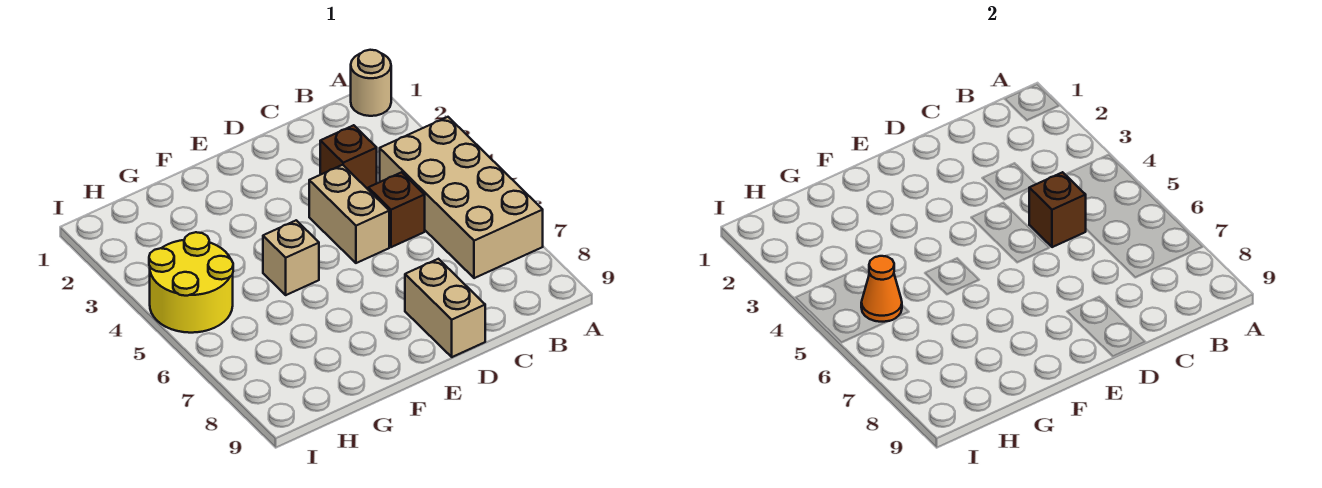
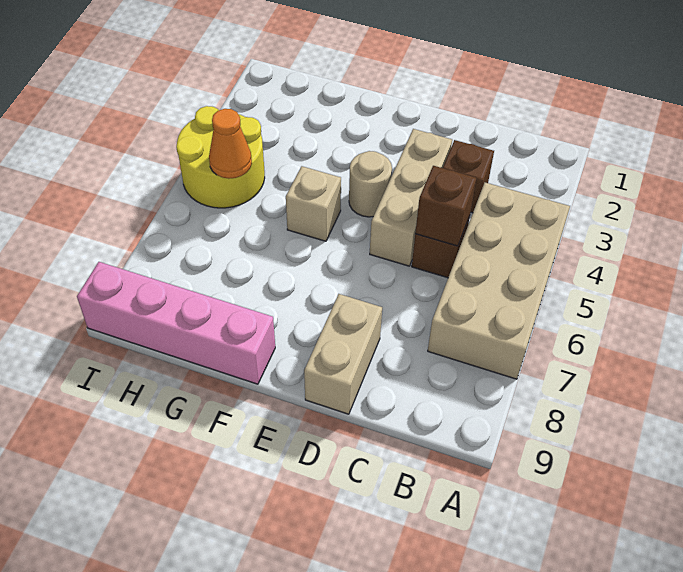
tan 1x1 round brick [351,50,391,116] -> tan 1x1 round brick moved to [349,151,392,217]
tan 1x2 brick [309,165,389,263] -> tan 1x3 brick [370,129,452,266]
none -> pink 1x4 brick [77,262,275,384]

